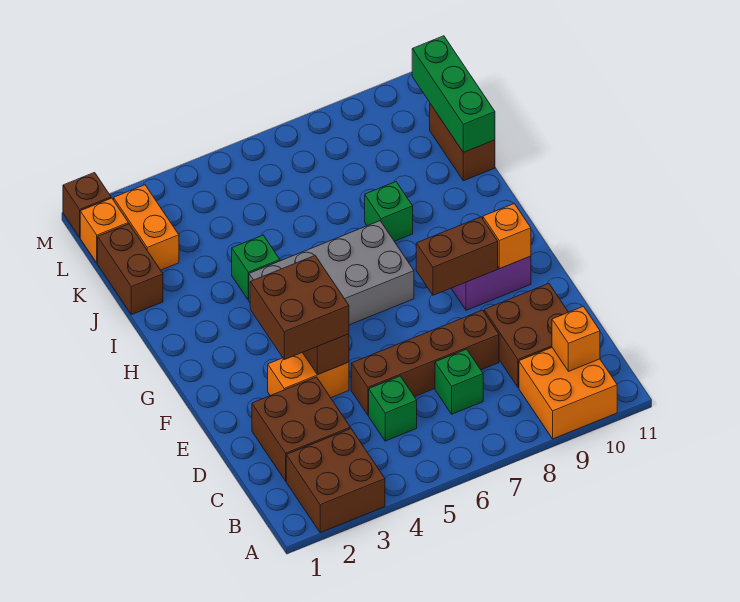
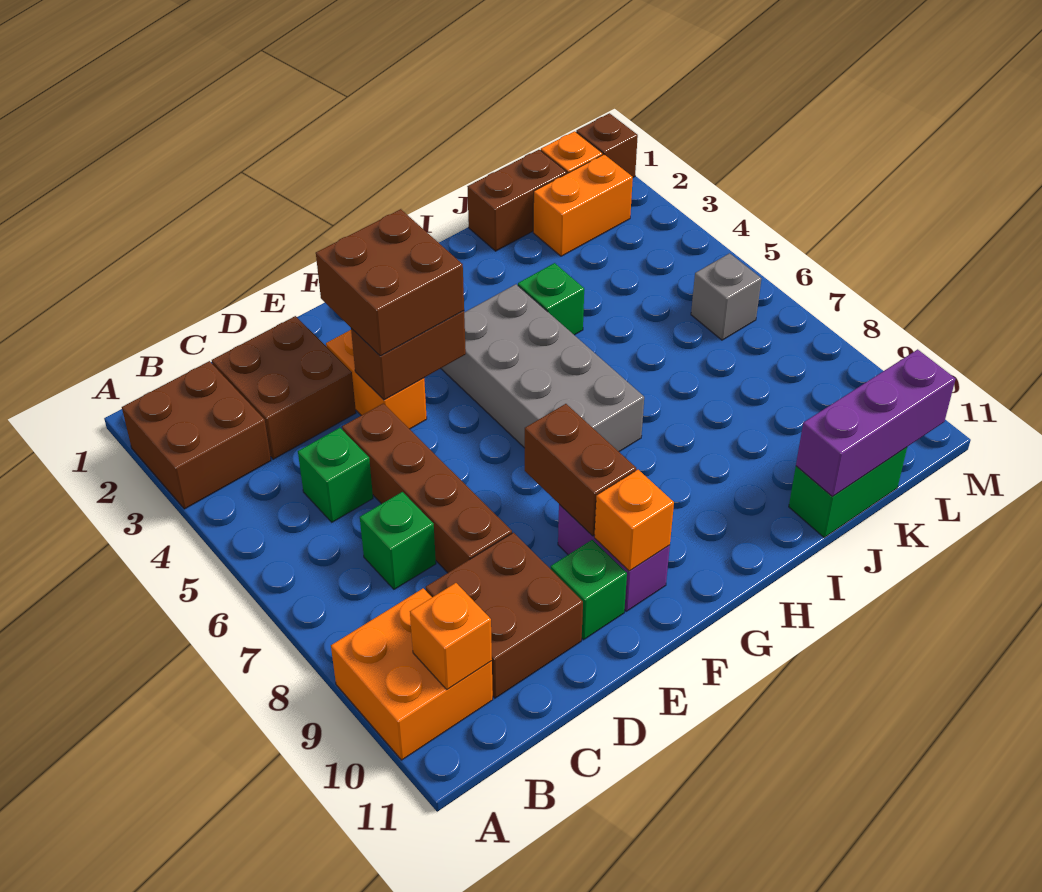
green 1x1 brick [365,182,413,241] -> green 1x1 brick moved to [551,540,627,640]
brown 1x2 brick [430,104,495,181] -> green 1x2 brick [789,447,907,538]
green 1x3 brick [412,36,495,152] -> purple 1x3 brick [796,349,956,496]
none -> grey 1x1 brick [691,253,761,340]

